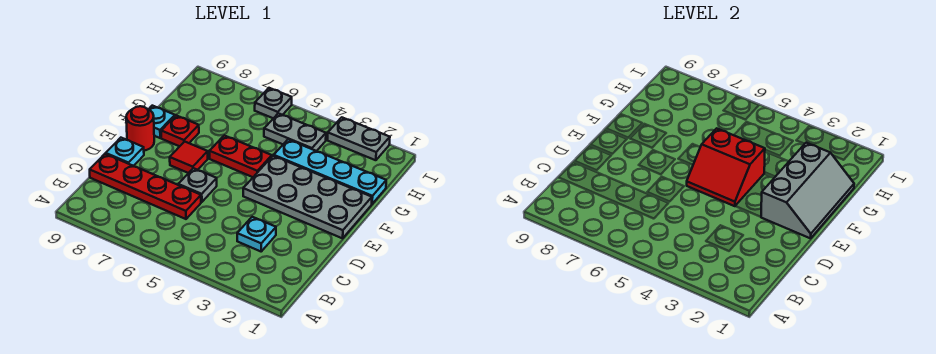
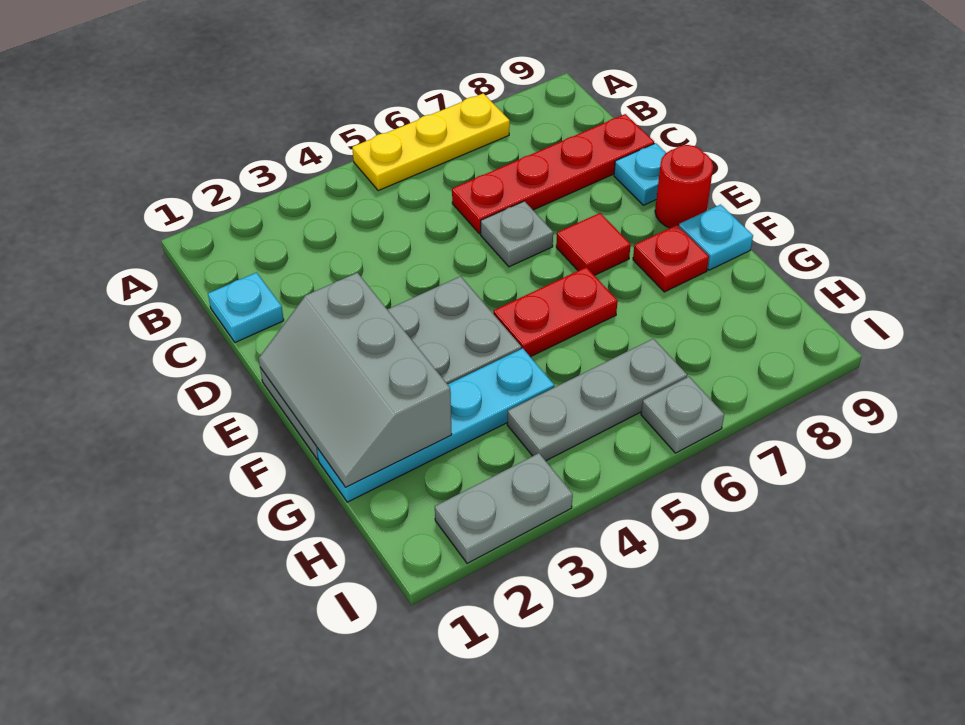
none -> yellow 1x3 plate [352,93,510,191]
cyan 1x1 plate [237,217,276,251] -> cyan 1x1 plate moved to [208,273,284,342]
red 2x2 slope [687,128,765,206] -> none
grey 1x2 plate [264,113,326,151] -> grey 1x3 plate [507,339,687,461]

